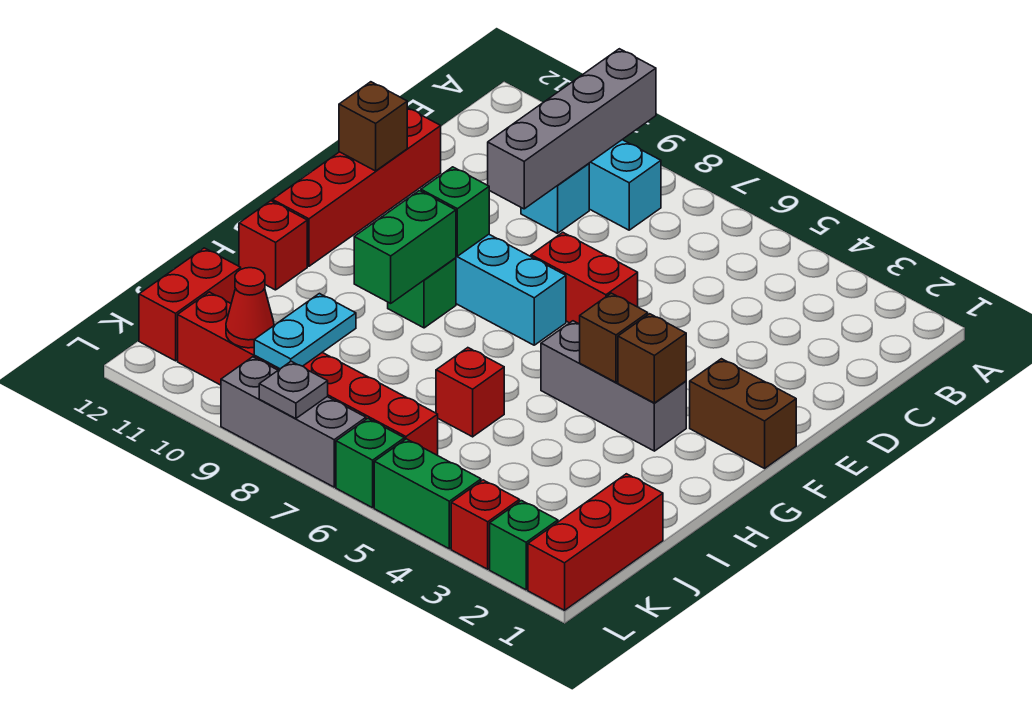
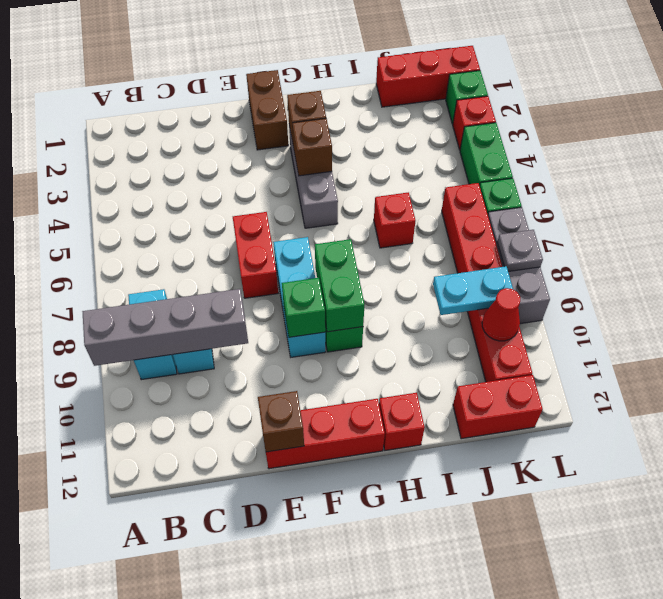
red 1x4 brick [272,108,441,266] -> red 1x3 brick [266,399,385,469]
green 1x2 brick [354,191,456,303] -> green 1x2 brick turned to [315,239,364,332]

